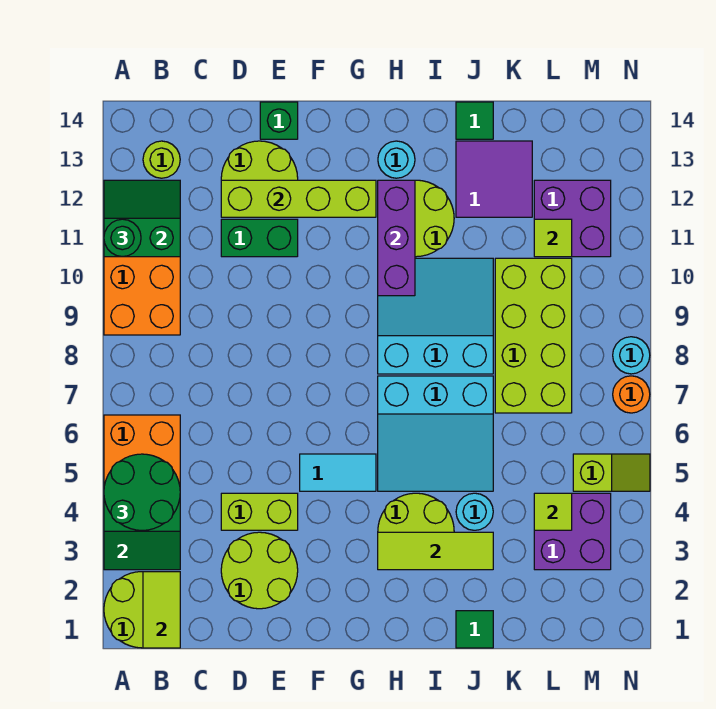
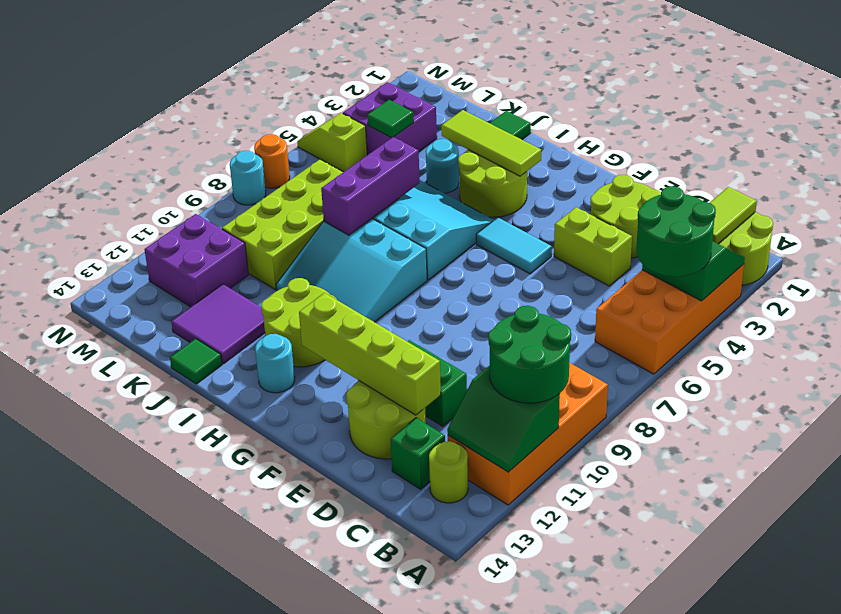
green 1x1 round brick [104,219,141,257] -> green 2x2 round brick [488,306,571,403]
green 1x1 brick [260,102,298,139] -> green 1x1 brick moved to [391,418,445,489]
purple 1x3 brick [378,180,415,296] -> purple 1x3 brick moved to [321,137,420,235]
lime 1x1 tile [534,493,572,530] -> green 1x1 tile [367,100,414,138]
lime 1x1 tile [534,219,572,257] -> none

